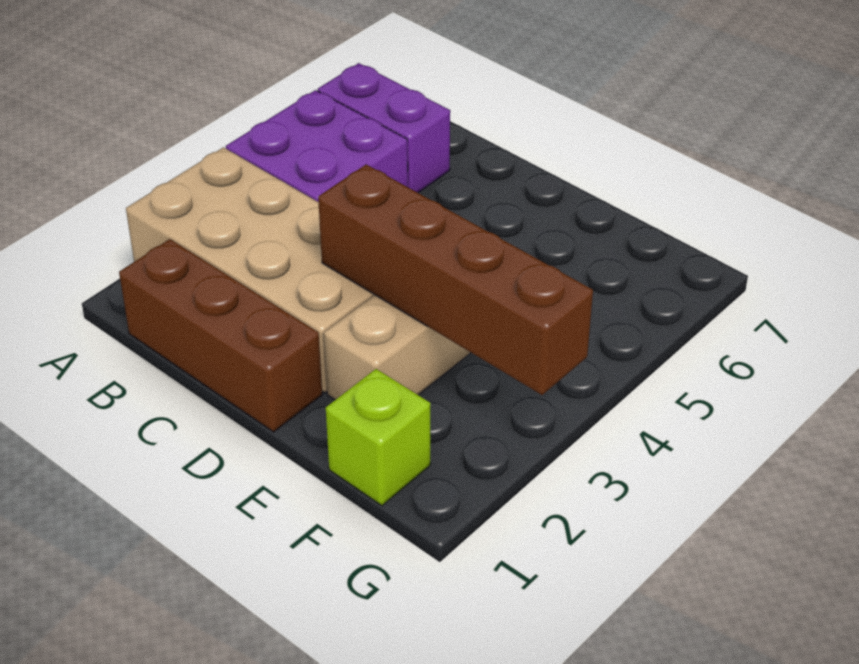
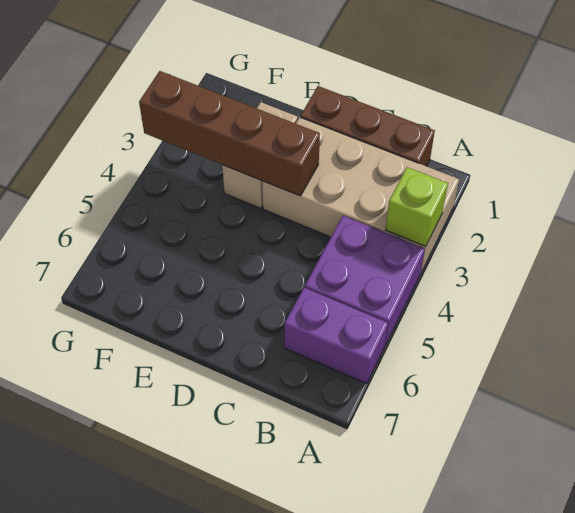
lime 1x1 brick [326,369,430,506] -> lime 1x1 brick moved to [386,167,448,246]

